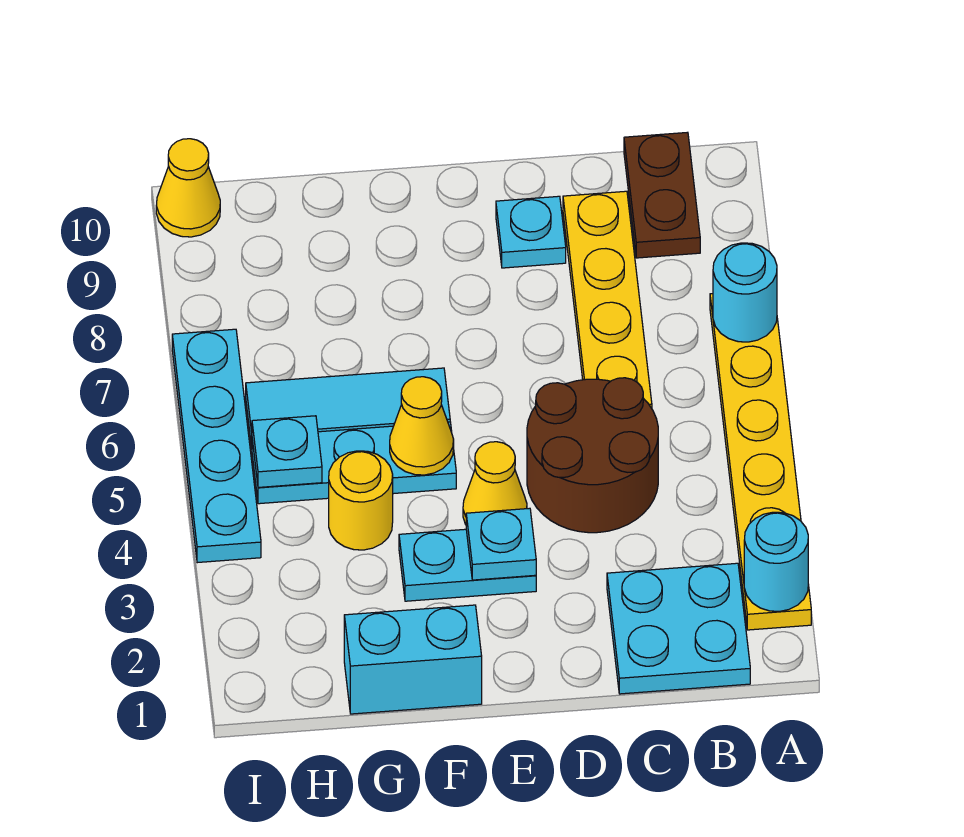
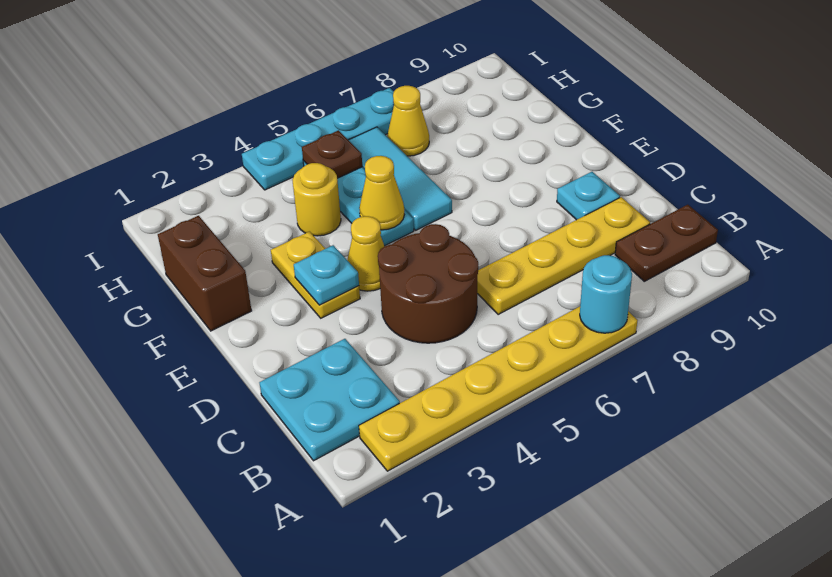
cyan 1x1 round brick [744,512,808,611] -> none
cyan 1x2 plate [399,529,536,601] -> yellow 1x2 plate [271,231,360,318]
cyan 1x2 brick [344,605,482,714] -> brown 1x2 brick [158,216,252,331]
cyan 1x1 plate [252,416,322,487] -> brown 1x1 plate [302,130,362,178]
yellow 1x1 cone [156,139,220,237] -> yellow 1x1 cone moved to [387,86,429,156]

